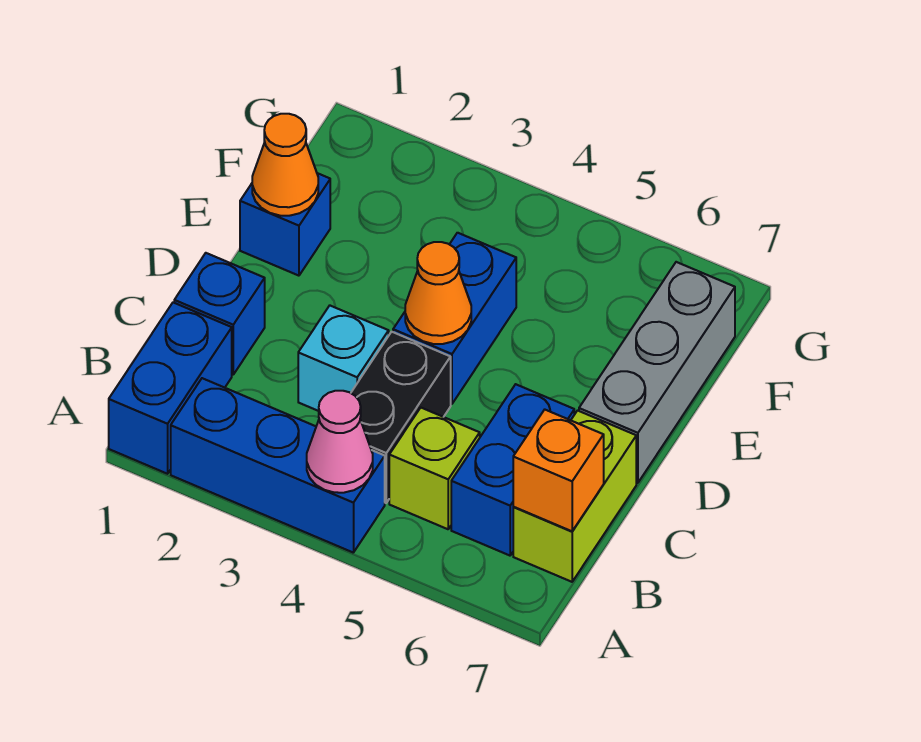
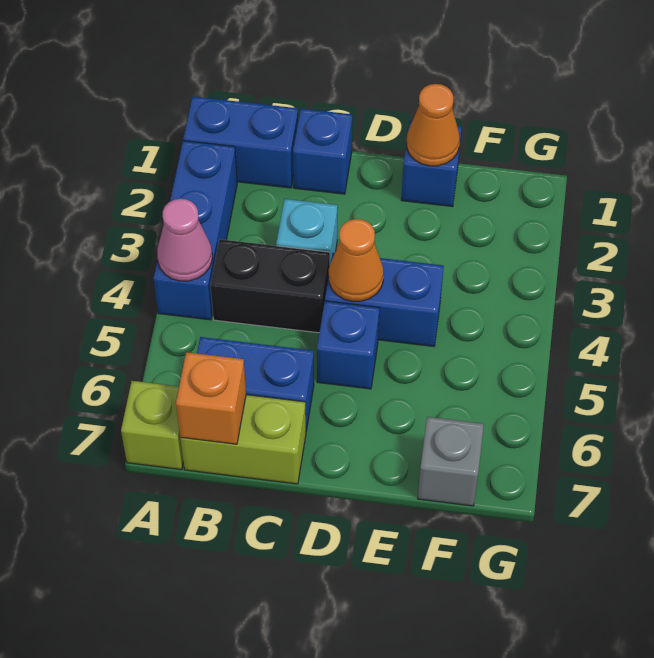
lime 1x1 brick [389,408,480,529] -> lime 1x1 brick moved to [121,381,183,470]
none -> blue 1x1 brick [317,301,379,389]
grey 1x3 brick [579,262,735,483] -> grey 1x1 brick [418,417,484,506]

